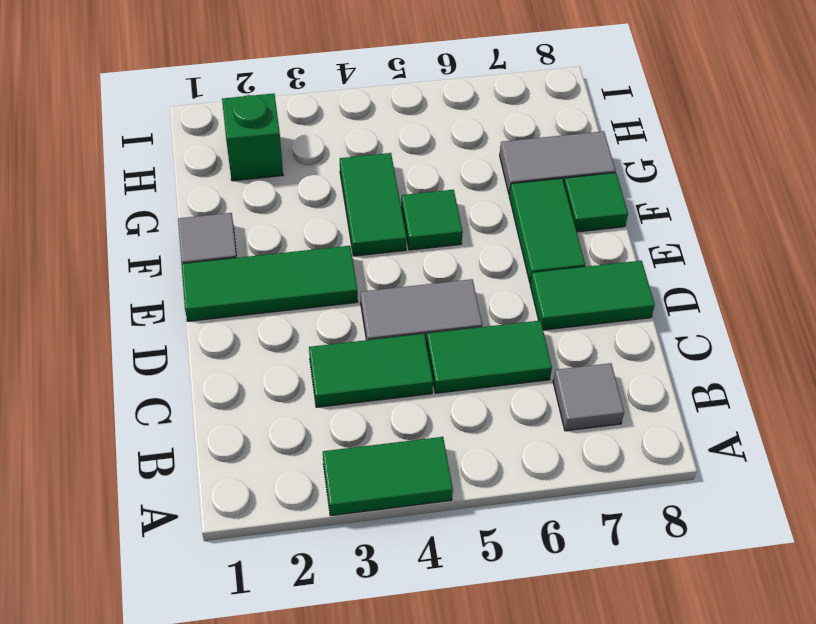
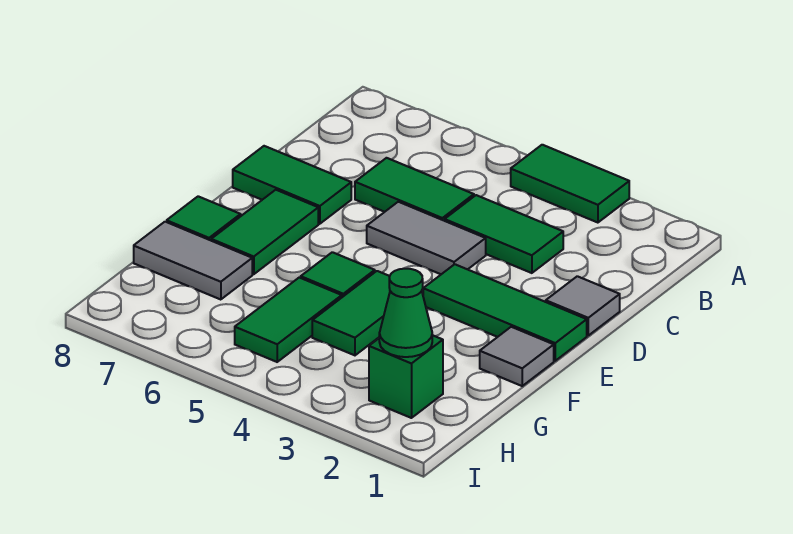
grey 1x1 tile [553,363,624,431] -> grey 1x1 tile moved to [546,276,620,335]
none -> green 1x2 tile [235,278,342,362]
none -> green 1x1 cone [379,269,432,357]

